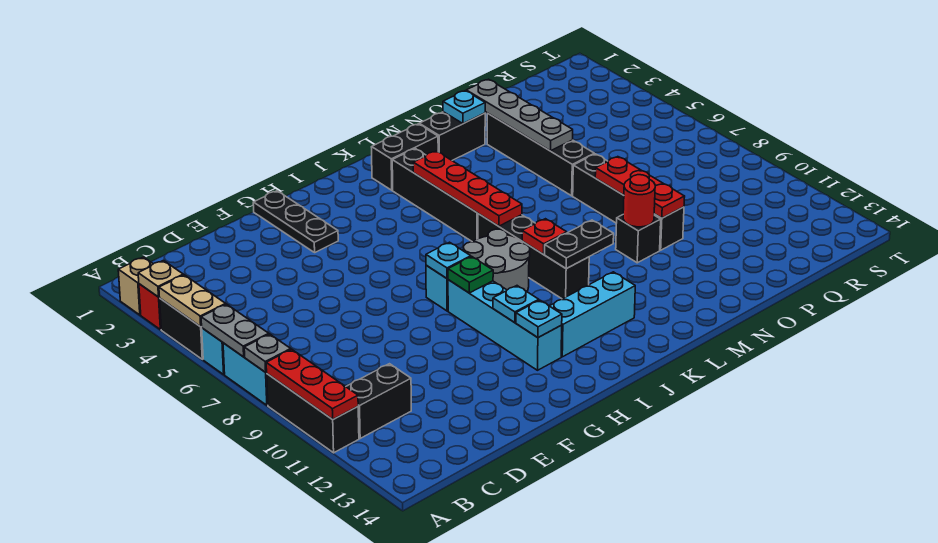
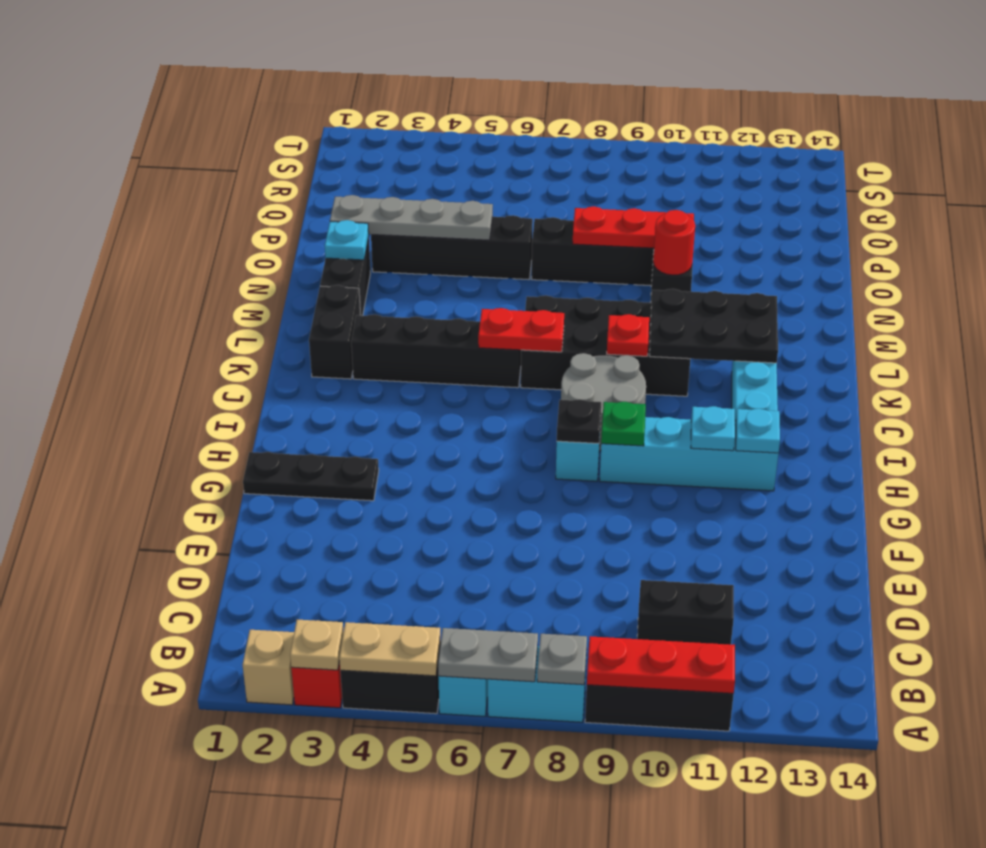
black 1x2 brick [346,364,411,438] -> black 1x2 brick turned to [637,580,734,645]
cyan 1x1 plate [426,242,471,279] -> black 1x1 plate [557,399,601,443]
red 1x4 plate [413,151,522,226] -> red 1x2 plate [478,308,564,352]
black 1x4 brick [478,214,589,299] -> black 2x4 brick [521,295,690,396]
black 1x2 plate [545,220,614,269] -> black 2x3 plate [650,289,778,363]

